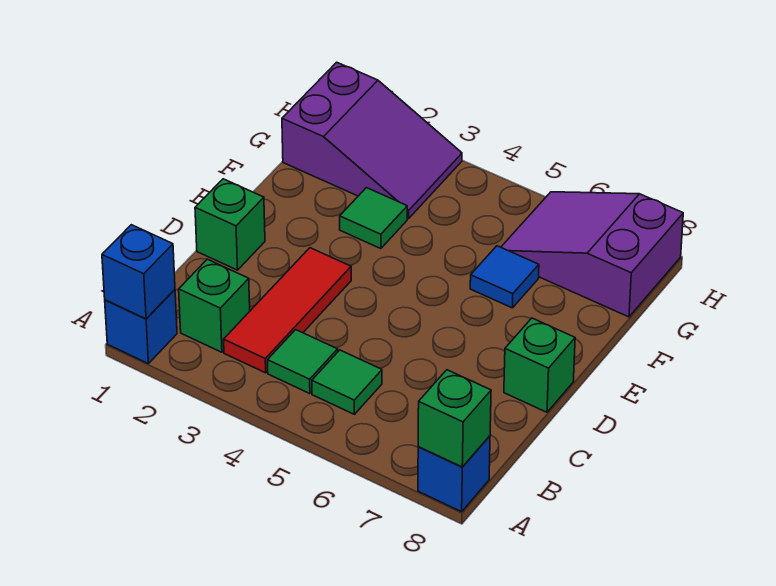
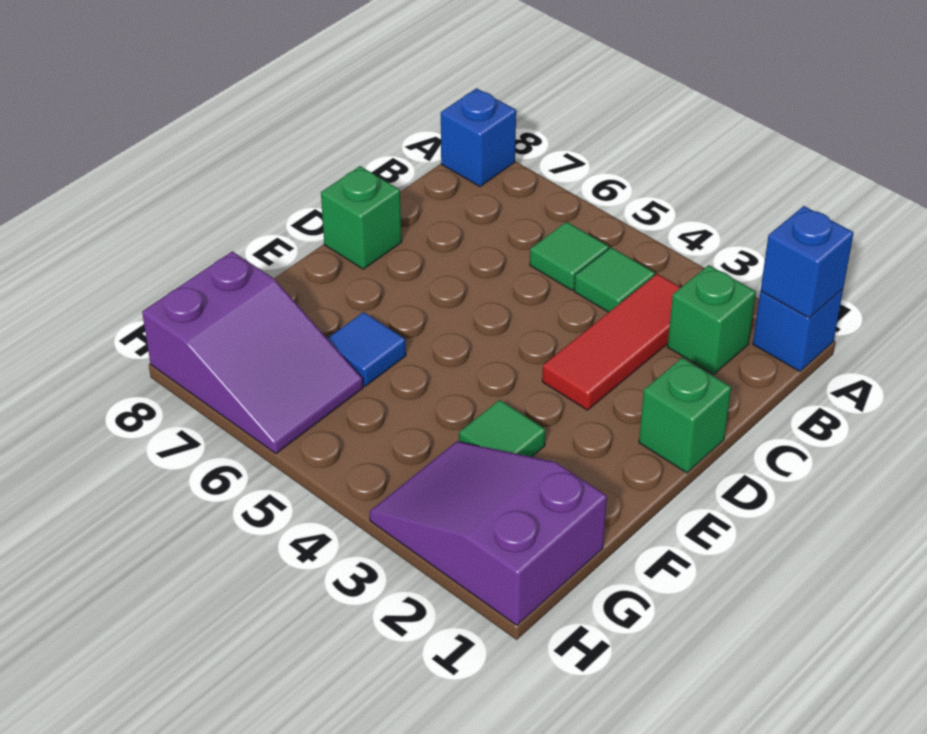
green 1x1 brick [418,370,491,467] -> none

